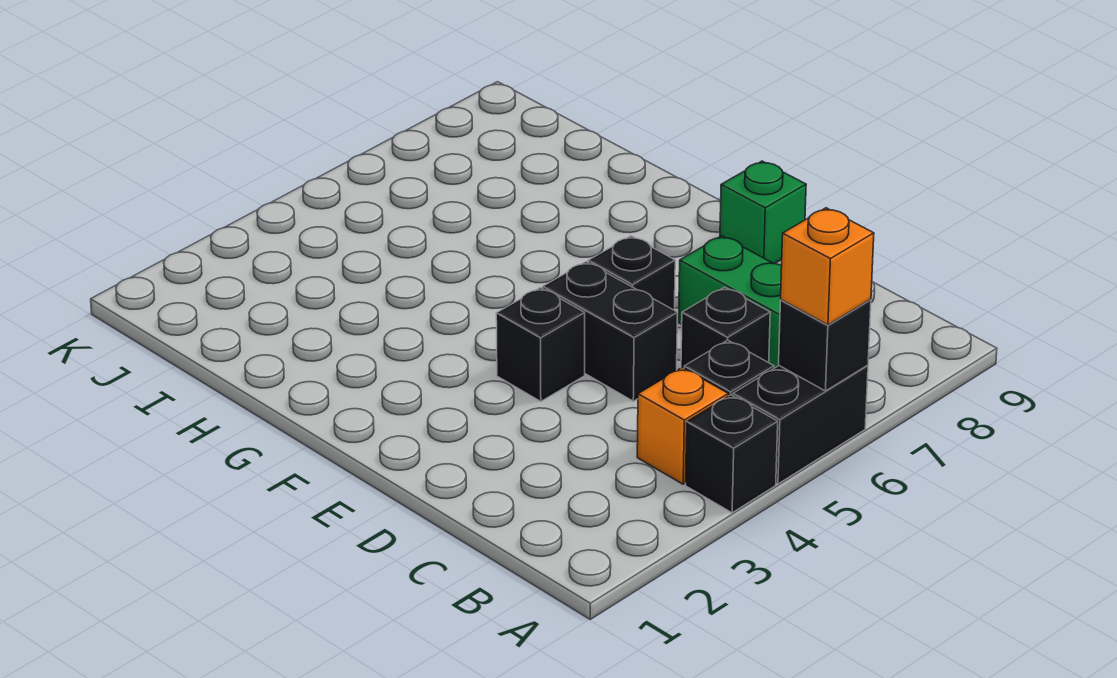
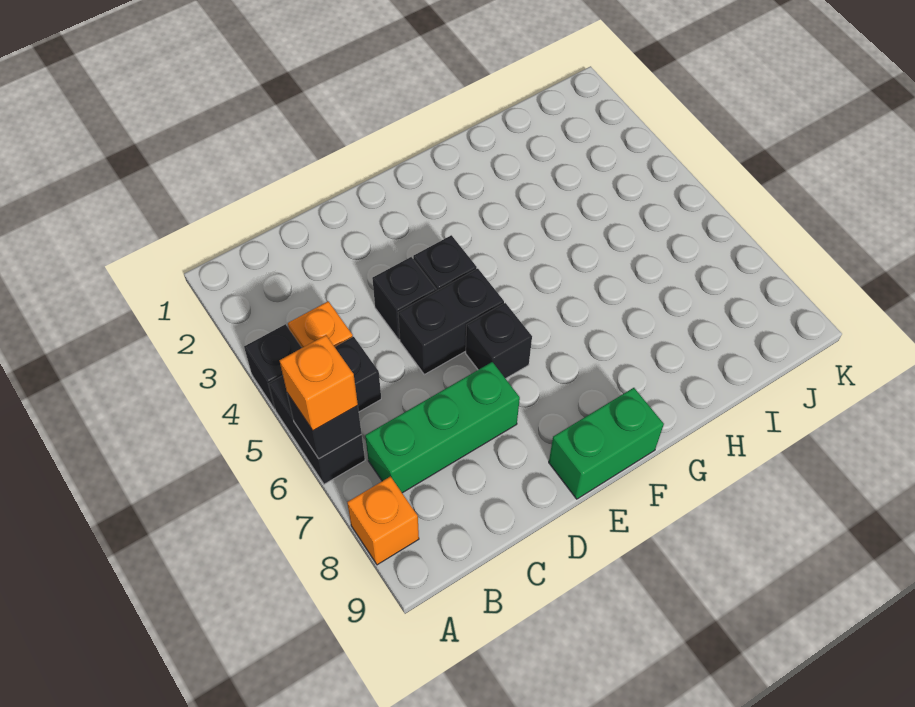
none -> orange 1x1 brick [347,477,419,565]
black 1x1 brick [681,287,770,368] -> black 1x1 brick moved to [372,257,436,340]
green 1x1 brick [720,161,806,264] -> green 1x2 brick [549,388,664,499]

